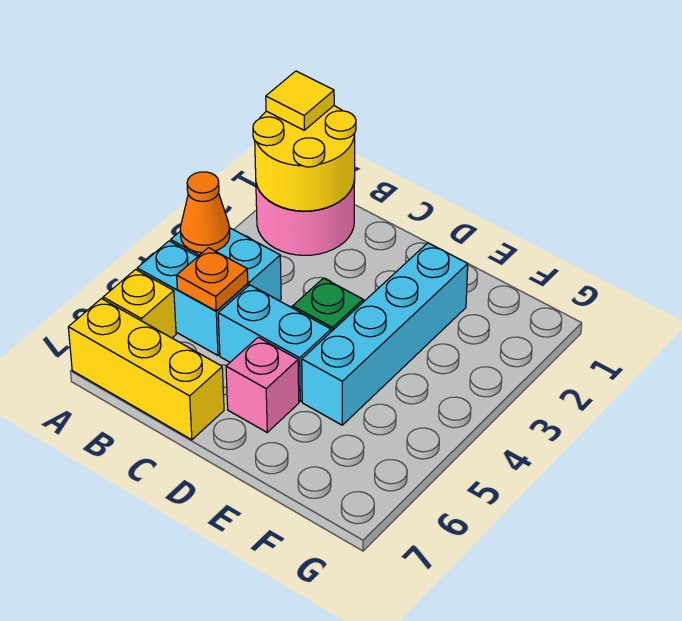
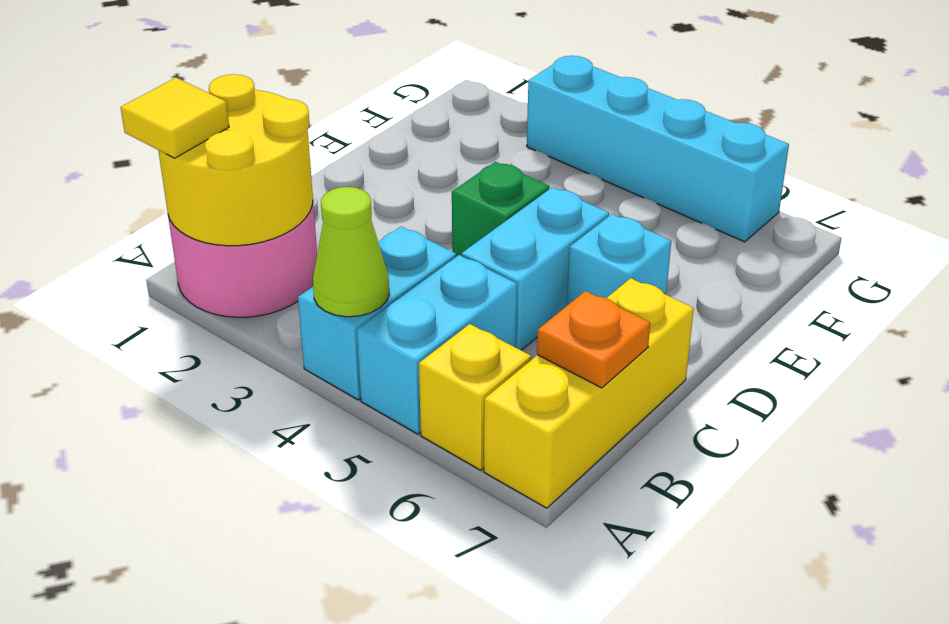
orange 1x1 cone [180,172,230,253] -> lime 1x1 cone [313,187,389,317]
orange 1x1 plate [177,248,248,311] -> orange 1x1 plate moved to [537,291,650,388]
pink 1x1 brick [226,337,299,432] -> cyan 1x1 brick [567,214,671,305]
cyan 1x4 brick [302,243,468,425] -> cyan 1x4 brick moved to [527,56,789,242]

